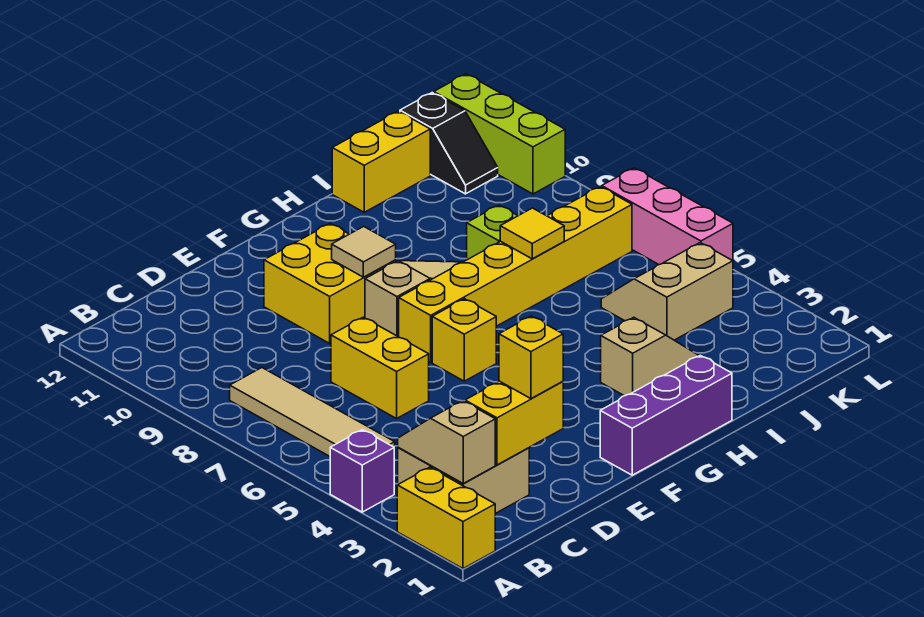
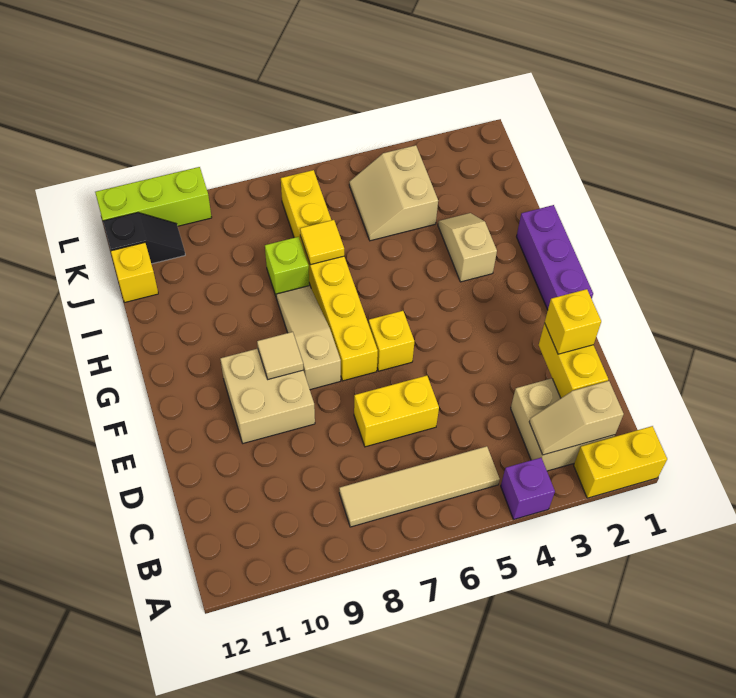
yellow 2x2 brick [264,224,396,343] -> tan 2x2 brick [220,349,315,443]
yellow 1x2 brick [332,111,430,212] -> yellow 1x1 brick [111,243,158,302]
pink 1x3 brick [602,168,733,265] -> none

